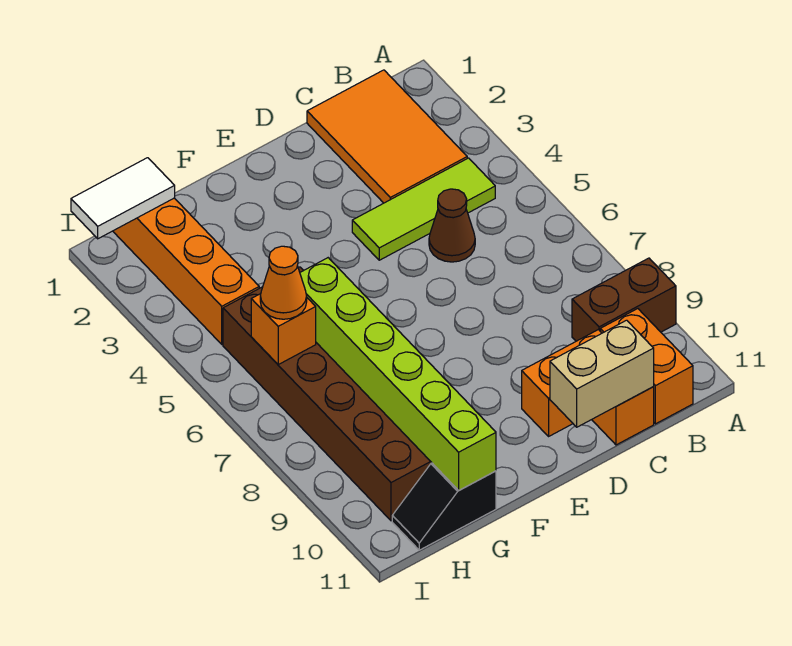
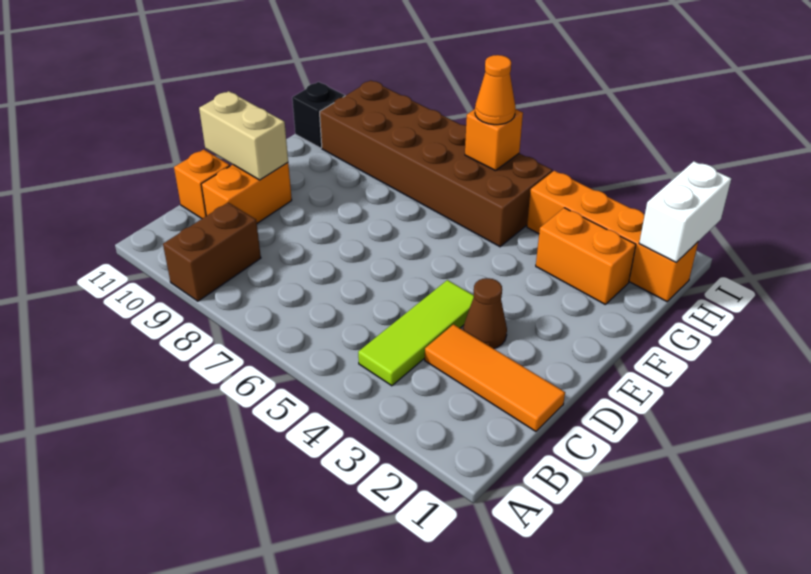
orange 2x3 tile [307,70,467,203] -> orange 1x3 tile [425,325,565,431]
orange 1x2 brick [600,309,693,424] -> orange 1x2 brick moved to [536,208,636,305]
brown 1x1 cone [429,189,475,262] -> brown 1x1 cone moved to [463,278,507,349]
tan 1x2 brick [550,320,654,427] -> tan 1x2 brick turned to [199,91,288,180]
lime 1x6 brick [300,258,496,490] -> none
white 1x2 tile [71,158,175,239] -> white 1x2 brick [639,161,731,262]

